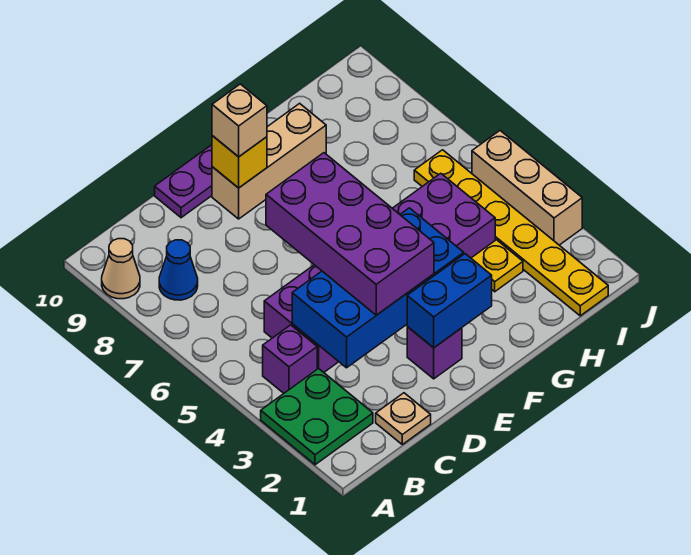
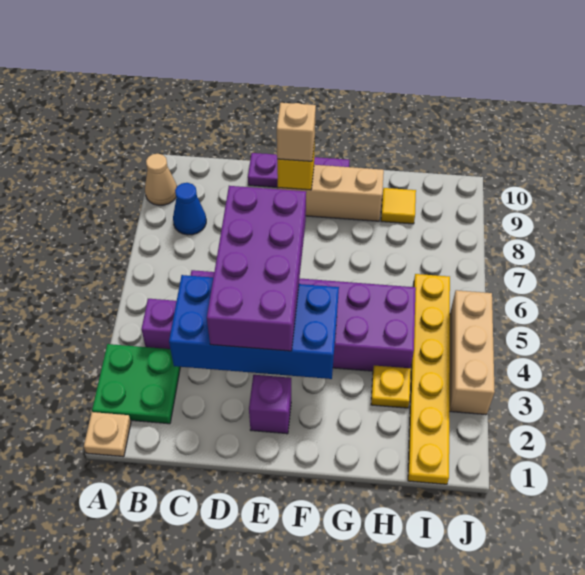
tan 1x1 plate [376,393,431,444] -> tan 1x1 plate moved to [84,412,131,457]
blue 1x2 brick [407,254,492,348] -> none
none -> yellow 1x1 tile [381,188,416,224]

